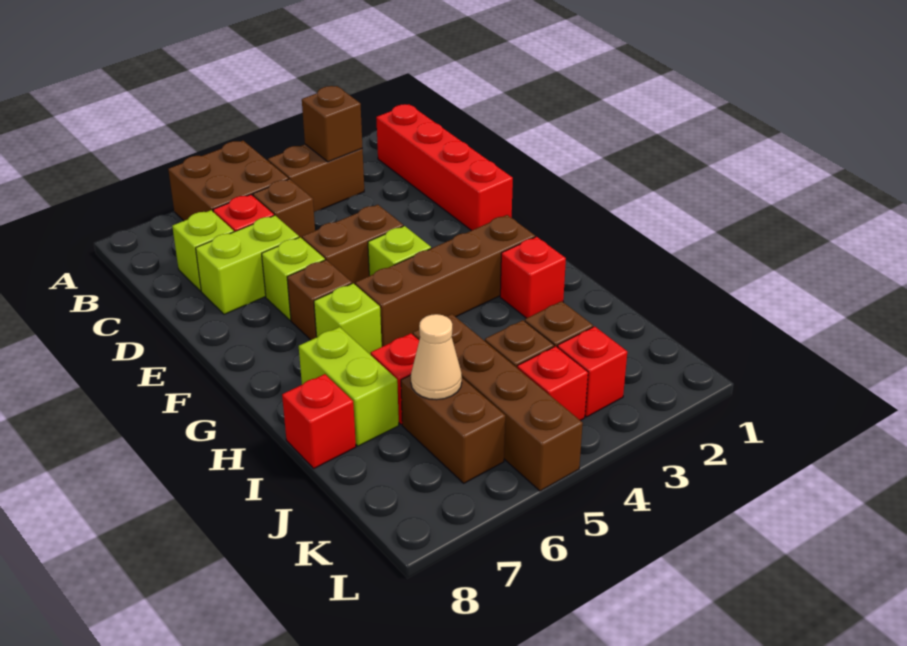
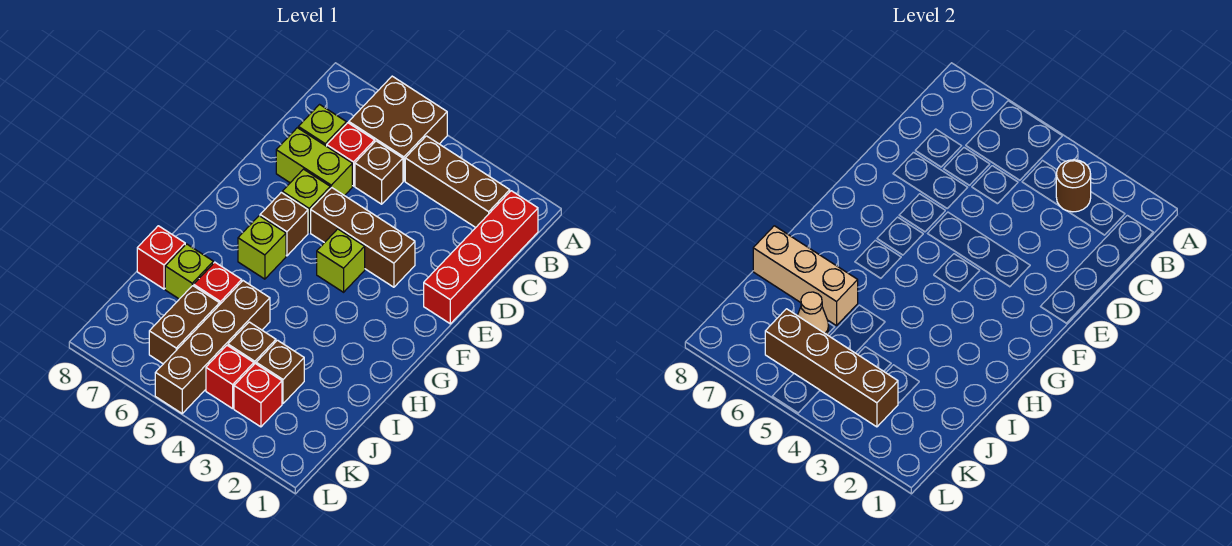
brown 1x2 brick [268,144,364,212] -> brown 1x3 brick [405,136,510,227]
brown 1x1 brick [302,86,363,162] -> brown 1x1 round brick [1056,160,1091,212]
brown 1x2 brick [302,205,403,284] -> brown 1x3 brick [311,188,415,287]
brown 1x4 brick [355,215,535,347] -> brown 1x4 brick moved to [765,309,898,427]
red 1x1 brick [500,237,566,318] -> none
lime 1x2 brick [299,327,399,446] -> lime 1x1 brick [165,244,213,299]
none -> tan 1x3 brick [753,226,858,326]

